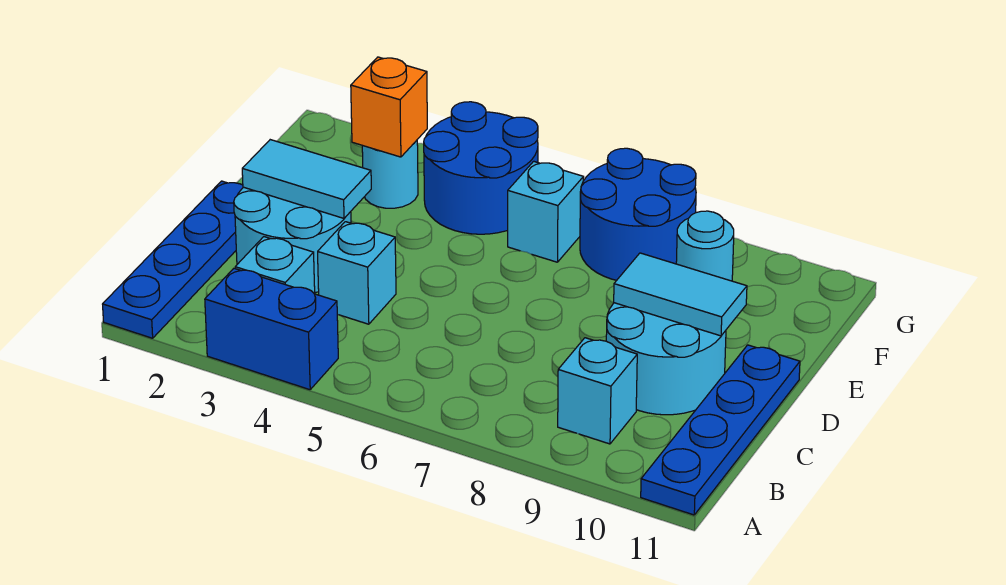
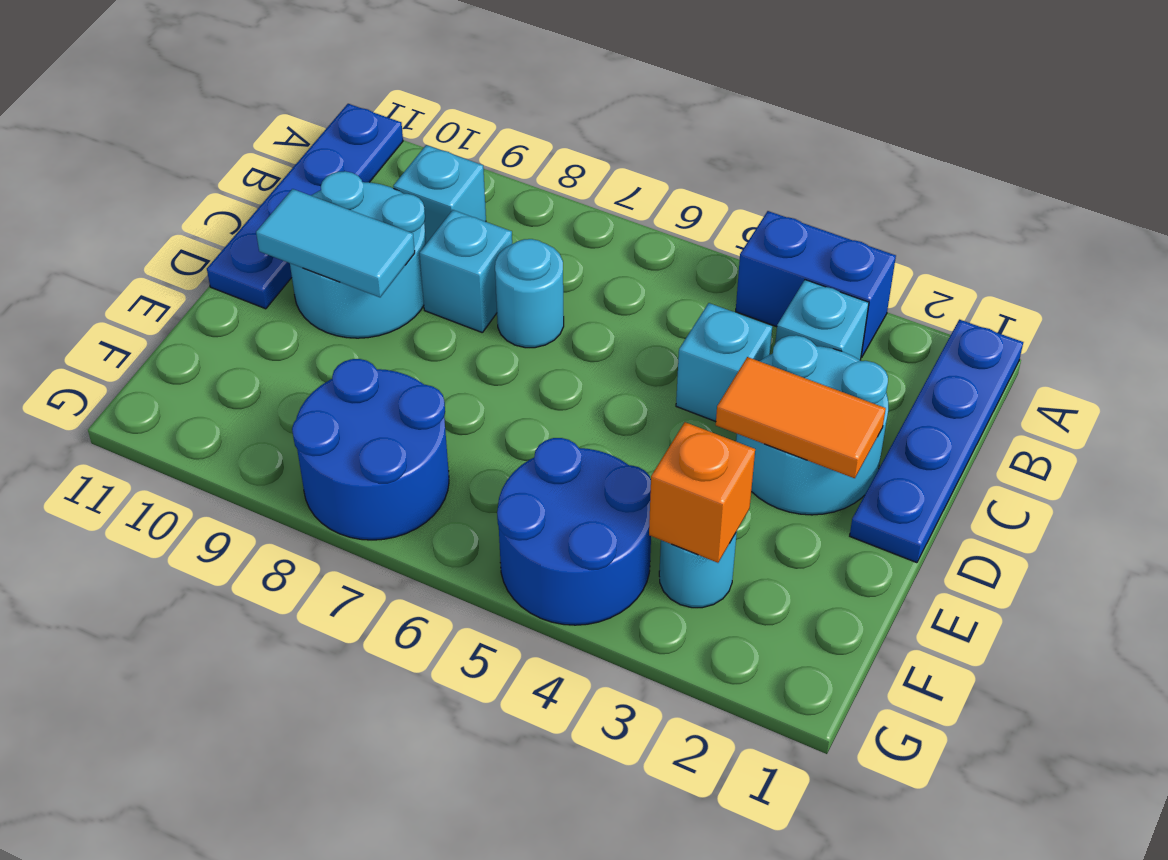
cyan 1x2 tile [242,140,371,218] -> orange 1x2 tile [716,357,886,478]
cyan 1x1 brick [508,161,584,262] -> cyan 1x1 brick moved to [420,210,512,332]
cyan 1x1 round brick [676,211,734,281] -> cyan 1x1 round brick moved to [495,239,564,348]

